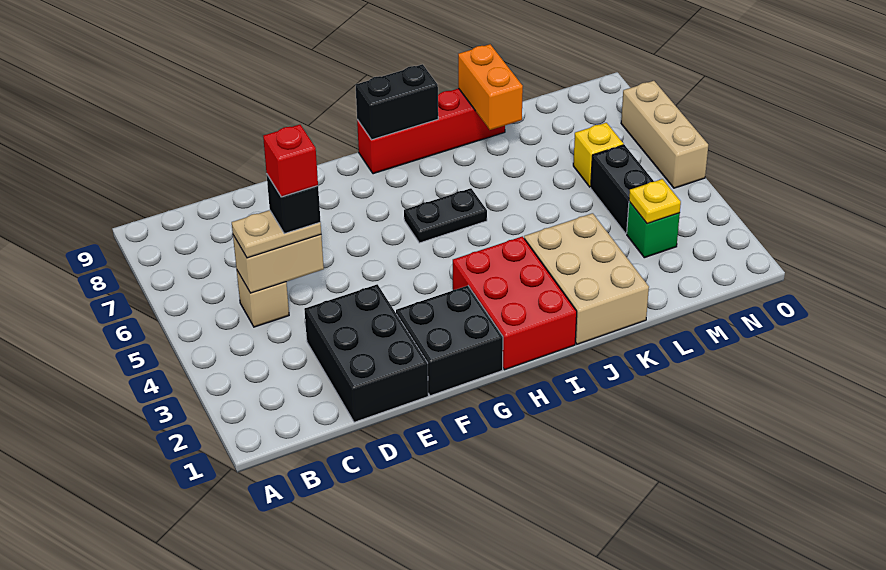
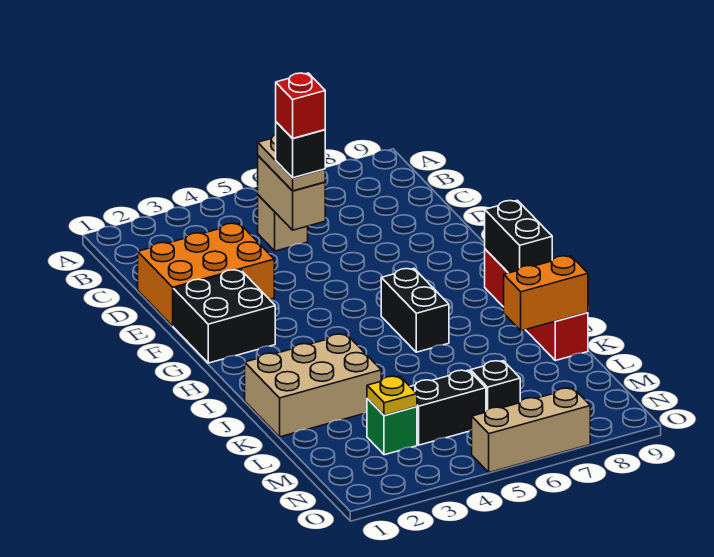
black 2x3 brick [304,284,428,422] -> orange 2x3 brick [138,223,274,326]
red 2x3 brick [453,236,577,370] -> none
black 1x2 plate [404,188,487,243] -> black 1x2 brick [381,269,449,352]
yellow 1x1 brick [573,123,624,187] -> black 1x1 brick [470,361,520,411]

